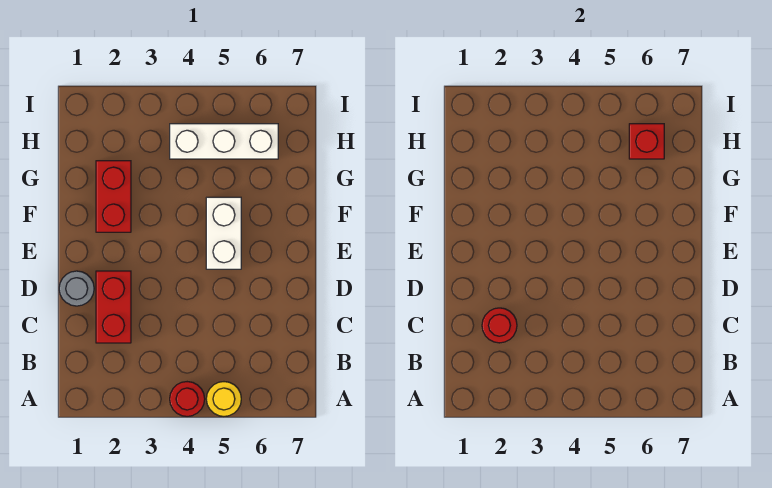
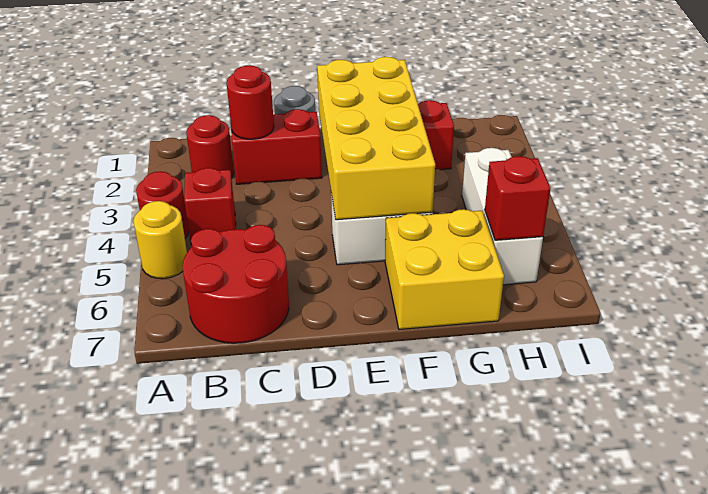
none -> red 1x1 round brick [186,115,234,178]
none -> red 1x1 brick [184,168,236,245]
none -> red 2x2 round brick [183,225,289,343]
none -> yellow 2x4 brick [317,57,435,220]
none -> yellow 2x2 brick [385,209,504,330]

